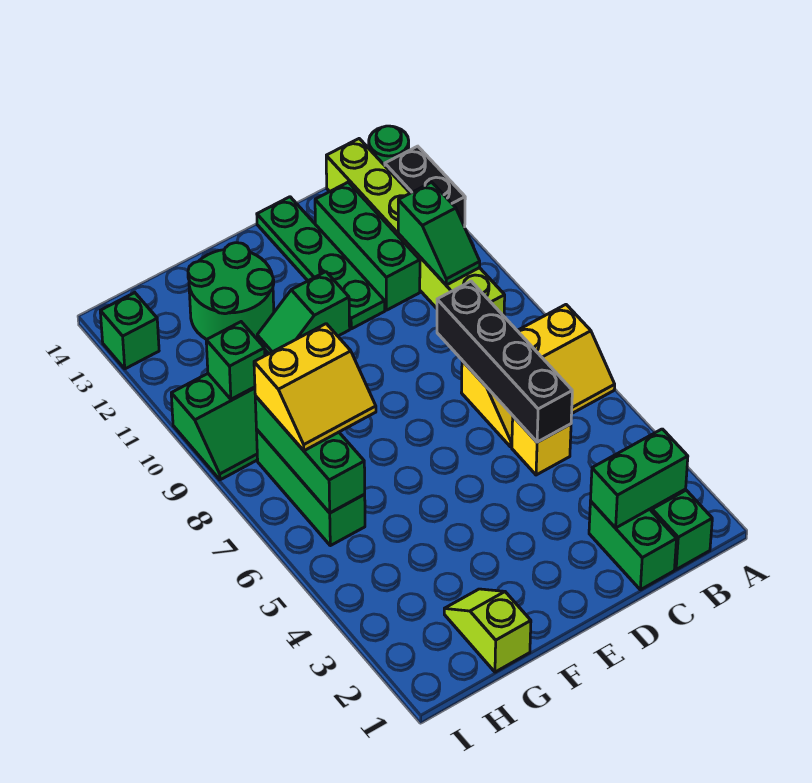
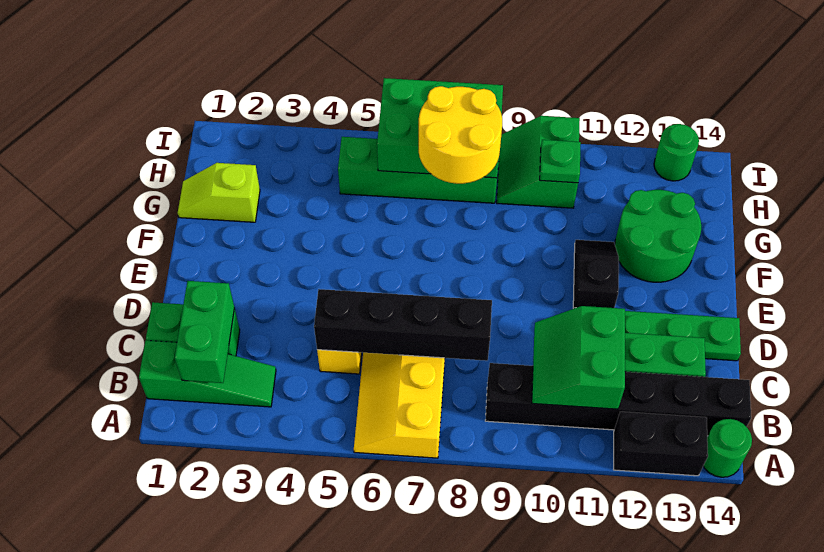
lime 1x6 brick [326,139,505,316] -> black 1x6 brick [485,363,751,436]
green 1x2 slope [398,182,480,285] -> green 2x2 slope [532,306,625,409]
green 1x2 slope [257,272,350,354] -> black 1x2 slope [573,240,619,309]
lime 1x2 slope [444,589,531,672] -> lime 1x2 slope turned to [178,163,260,222]
yellow 2x2 slope [254,324,376,451] -> yellow 2x2 round brick [419,86,502,184]
green 1x3 brick [256,430,365,546] -> green 1x4 brick [338,137,497,203]
green 1x3 brick [255,396,365,513] -> green 2x3 brick [377,78,503,178]
green 1x1 brick [206,322,265,399] -> green 1x1 plate [540,140,581,183]
green 1x1 brick [100,293,159,369] -> green 1x1 round brick [654,124,699,181]

